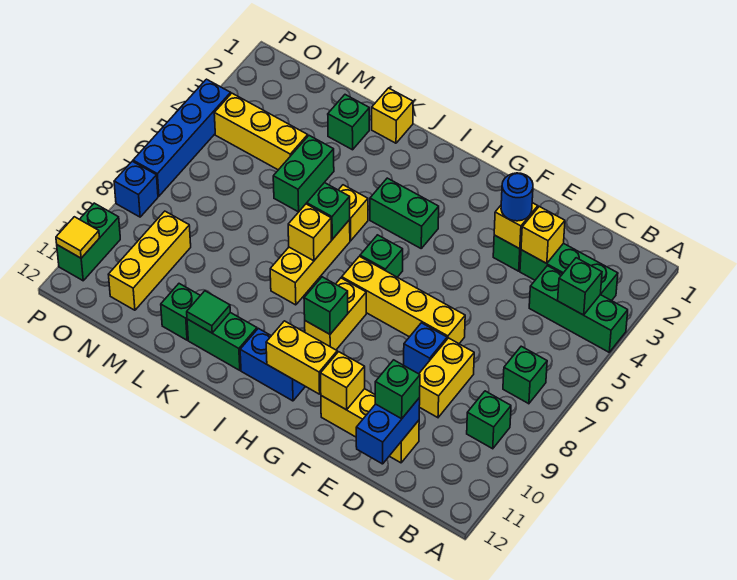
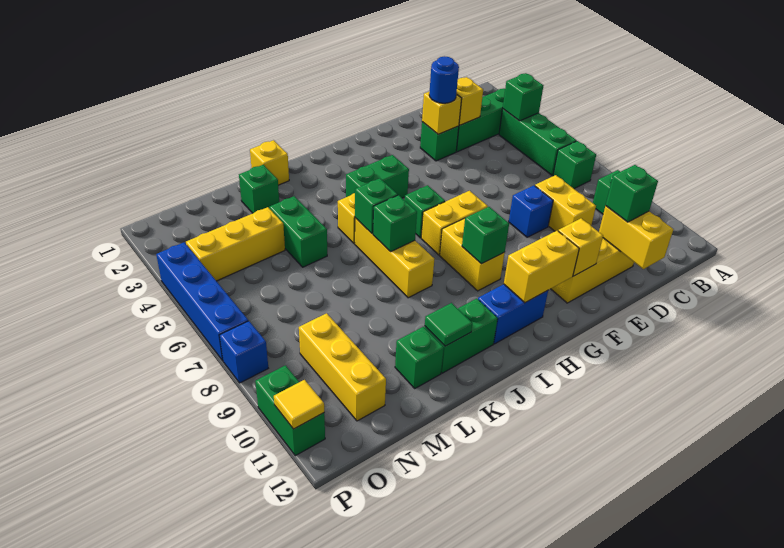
green 1x3 brick [529,266,628,352] -> green 1x3 brick turned to [499,109,576,175]
blue 1x2 brick [356,398,420,464] -> yellow 1x2 brick [599,206,673,269]
yellow 1x4 brick [342,256,465,344] -> yellow 1x2 brick [421,191,488,255]
yellow 1x1 brick [288,204,331,261] -> green 1x1 brick [373,195,417,252]

